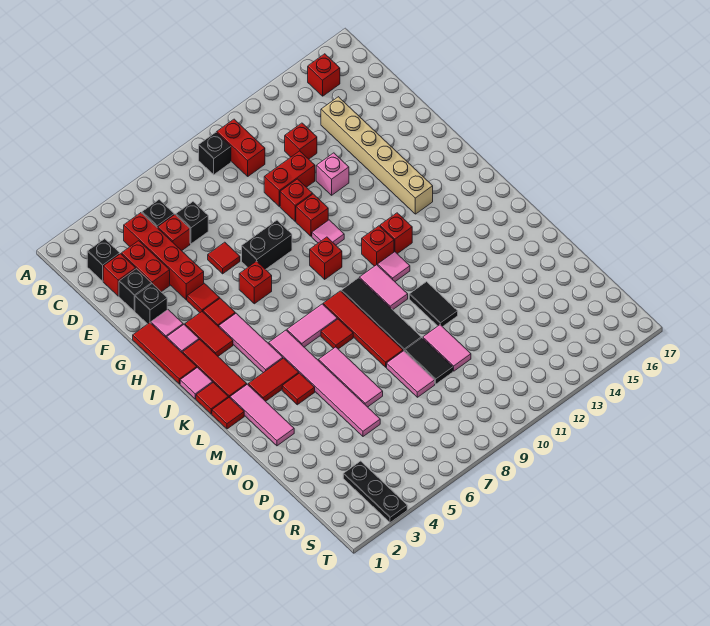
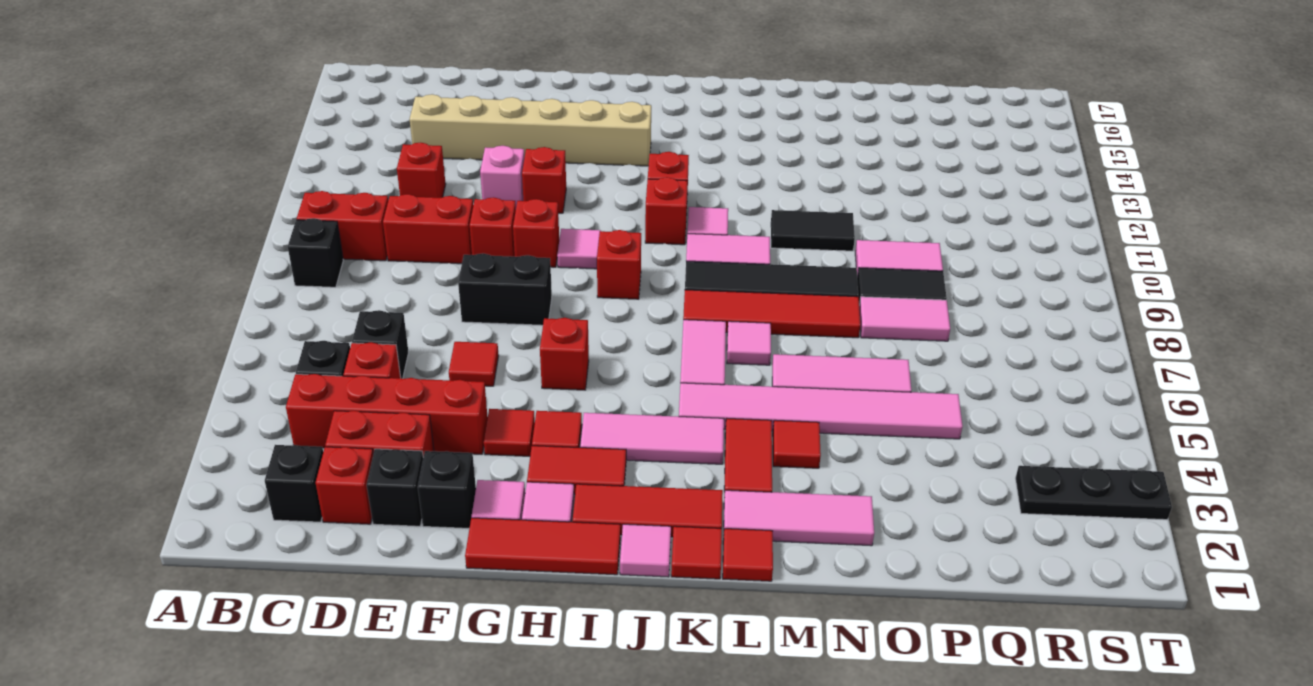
red 1x1 brick [308,54,340,96] -> red 1x1 brick moved to [522,147,566,213]
red 1x2 brick [264,151,315,207] -> red 1x2 brick turned to [383,194,473,264]
black 1x2 brick [242,220,292,270] -> black 1x2 brick turned to [458,253,552,325]
red 1x1 tile [321,319,353,349] -> pink 1x1 tile [727,321,771,365]

